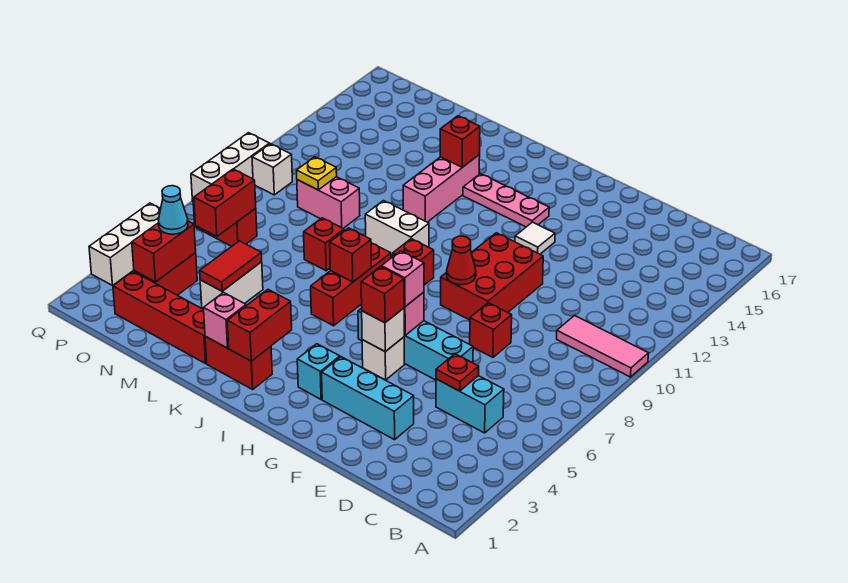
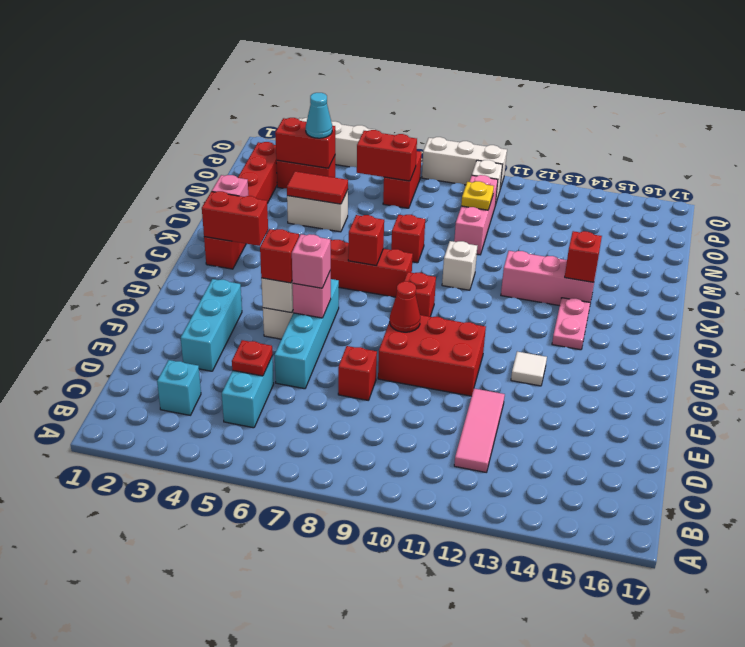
pink 1x3 tile [557,315,648,377] -> pink 1x3 tile moved to [454,389,505,472]
cyan 1x1 brick [297,344,340,399] -> cyan 1x1 brick moved to [157,360,201,415]
pink 1x3 plate [463,174,549,227] -> pink 1x2 plate [552,298,590,350]
white 1x2 brick [365,201,429,256] -> white 1x1 brick [442,241,477,290]
pink 1x2 brick [297,177,360,228] -> pink 1x3 brick [454,175,498,255]

